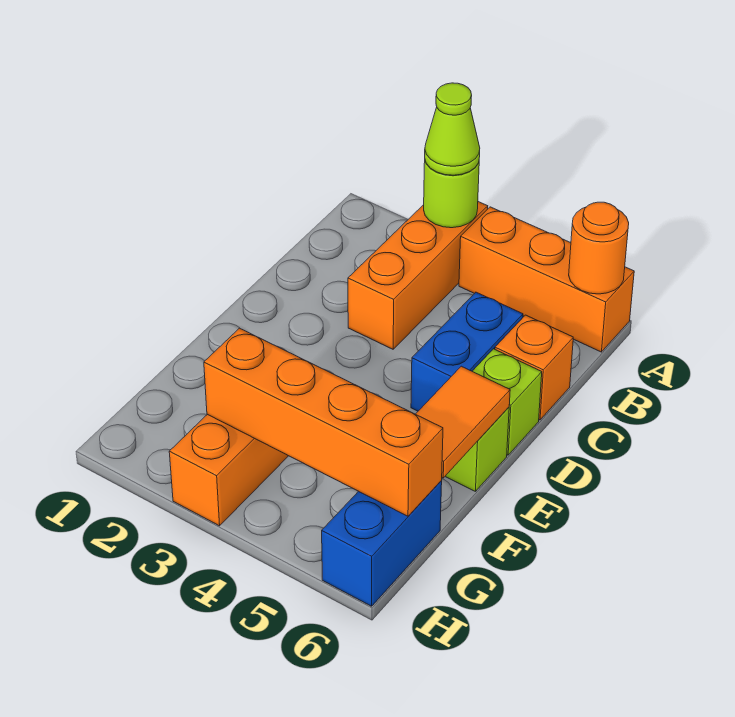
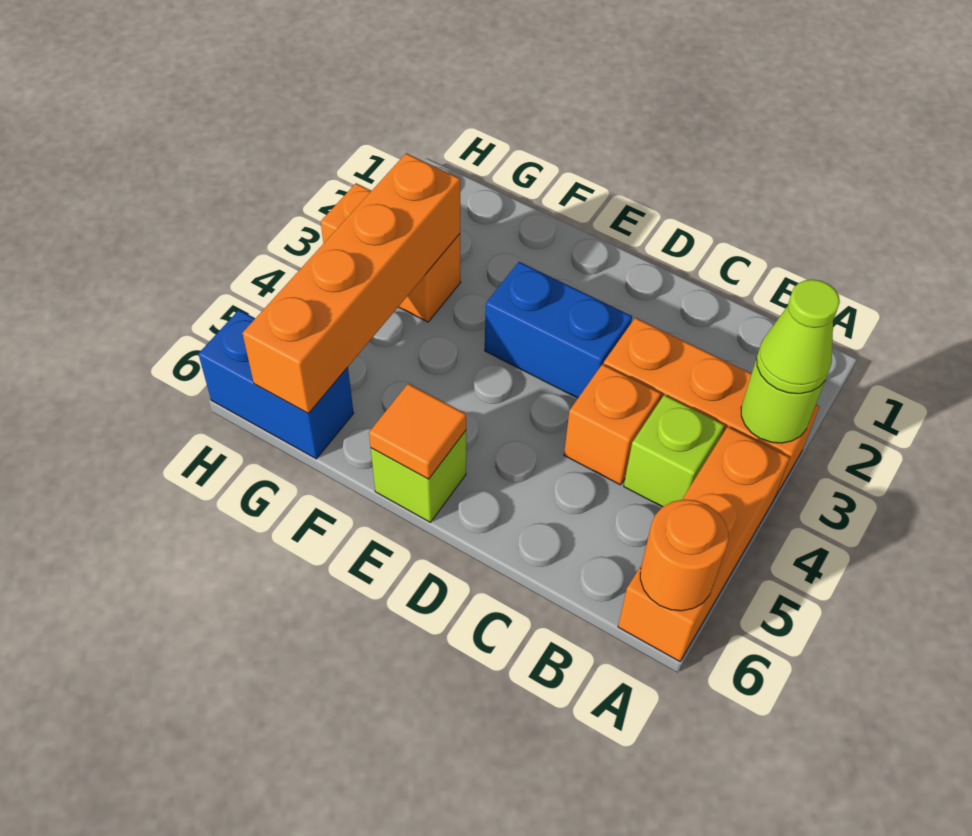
blue 1x2 brick [411,292,523,411] -> blue 1x2 brick moved to [485,262,632,398]
orange 1x1 brick [495,315,573,420] -> orange 1x1 brick moved to [564,364,661,485]
lime 1x1 brick [472,349,542,455] -> lime 1x1 brick moved to [624,395,724,507]
orange 1x2 tile [416,366,510,478] -> orange 1x1 tile [369,384,466,479]

